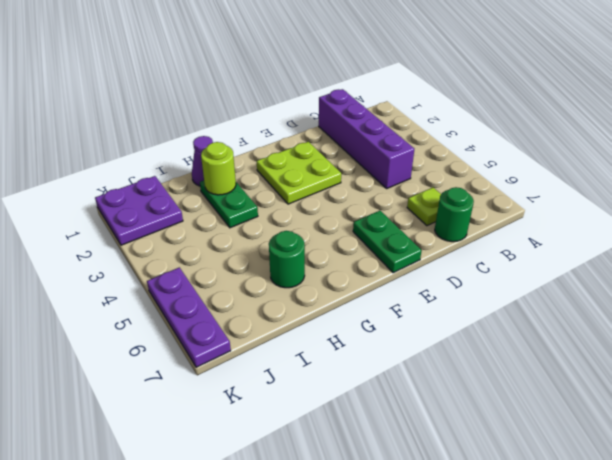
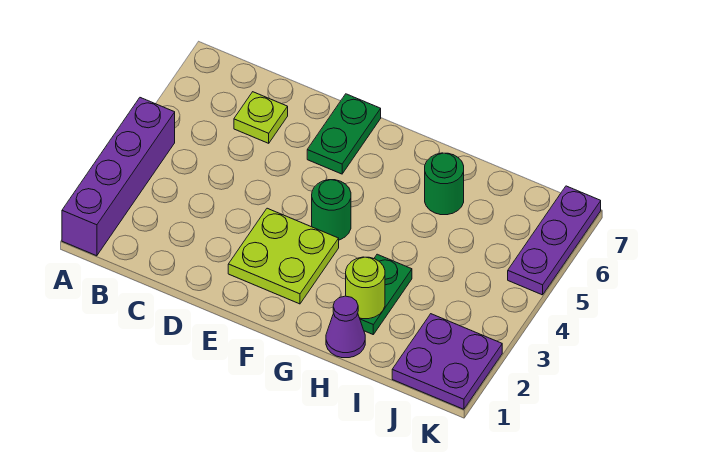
purple 1x4 brick [319,89,414,188] -> purple 1x4 brick moved to [62,98,175,256]
green 1x1 round brick [435,187,474,242] -> green 1x1 round brick moved to [312,180,351,240]

